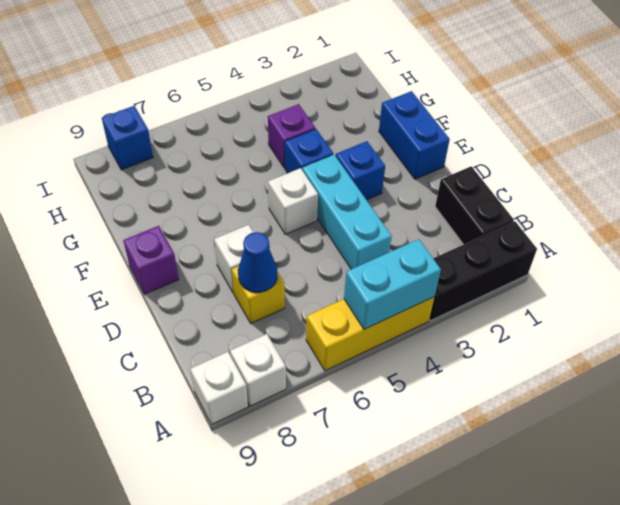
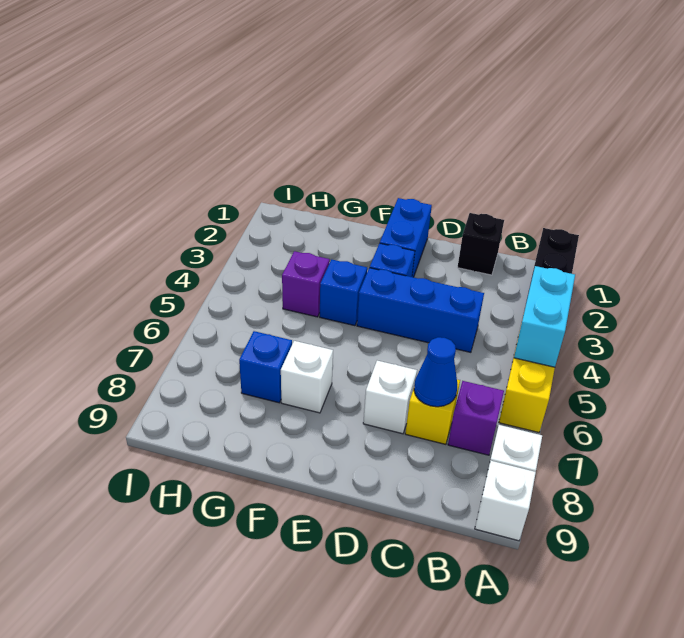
black 1x2 brick [435,166,514,244] -> black 1x1 brick [458,213,504,275]
cyan 1x3 brick [302,155,392,269] -> blue 1x3 brick [357,268,484,352]
blue 1x2 brick [379,91,450,179] -> blue 1x2 brick turned to [380,198,432,277]
white 1x1 brick [268,168,318,234] -> white 1x1 brick moved to [281,341,333,413]
purple 1x1 brick [123,226,179,294] -> purple 1x1 brick moved to [448,381,504,455]
blue 1x1 brick [102,106,153,170] -> blue 1x1 brick moved to [239,331,292,403]

